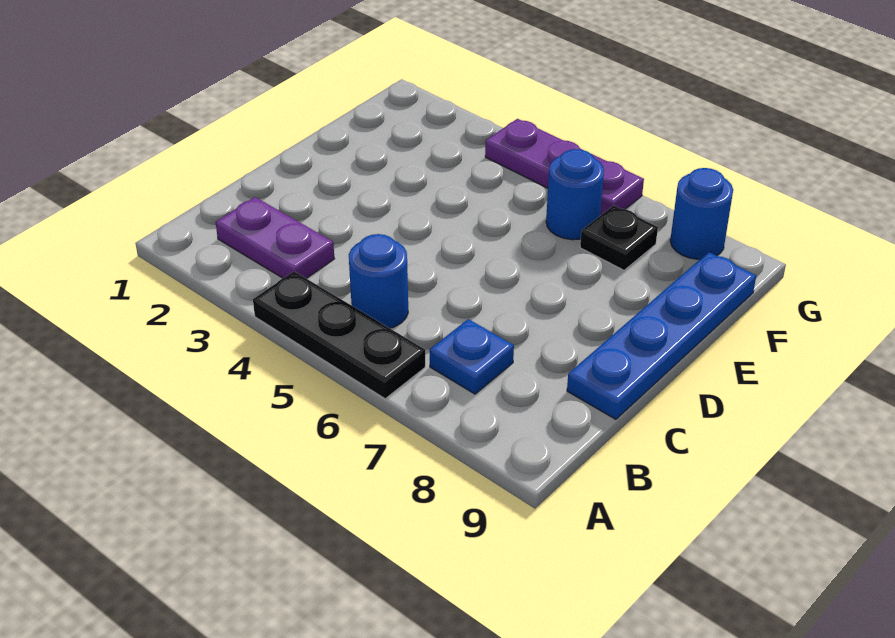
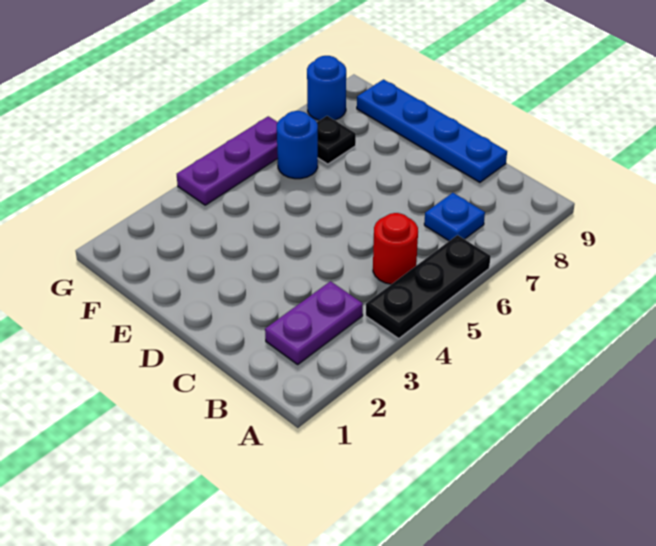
blue 1x1 round brick [349,234,408,328] -> red 1x1 round brick [373,213,418,284]

